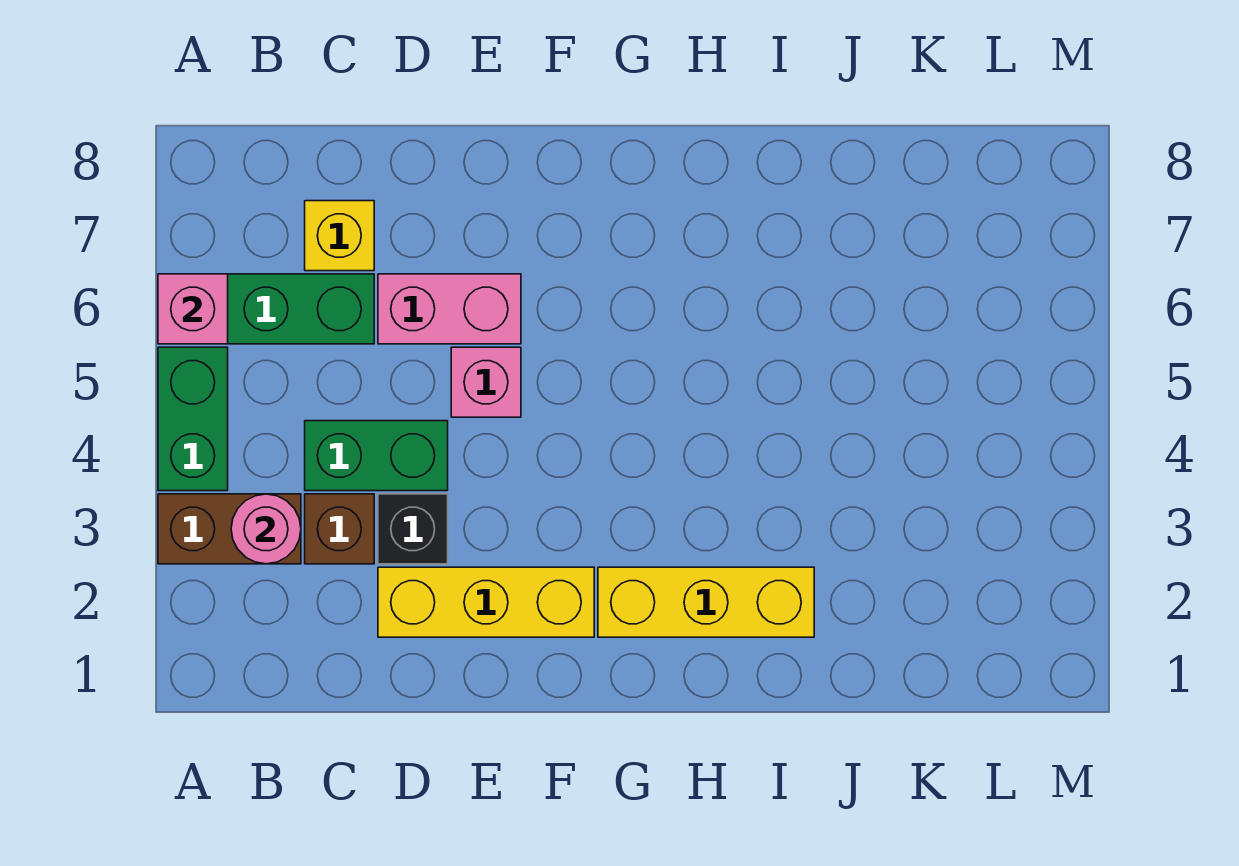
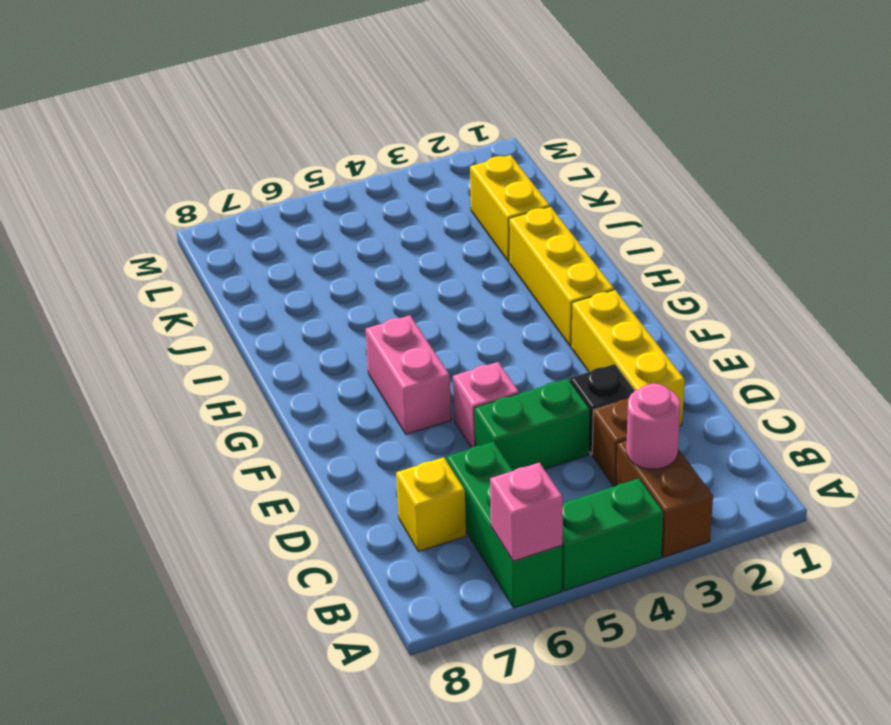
green 1x2 brick [305,421,448,491] -> green 1x2 brick turned to [474,379,590,471]
pink 1x2 brick [378,274,521,344] -> pink 1x2 brick moved to [366,315,451,434]
none -> yellow 1x2 brick [470,155,550,262]

